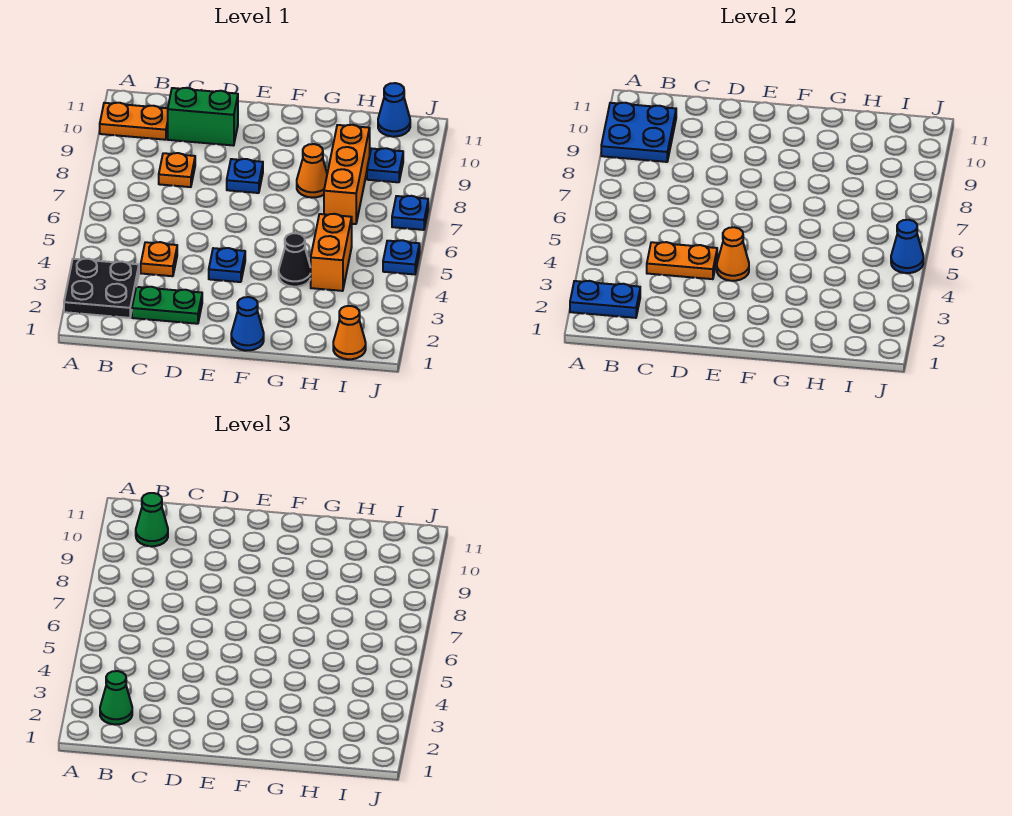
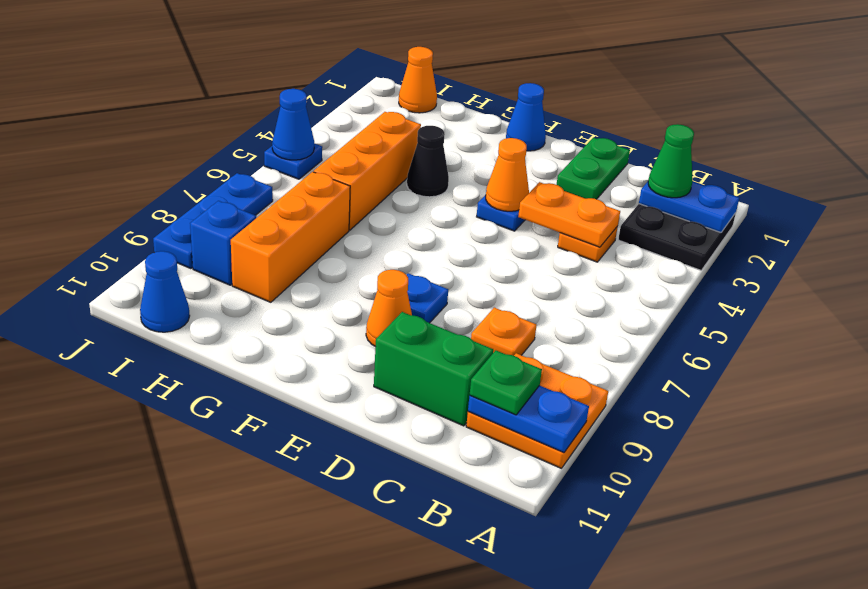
blue 2x2 plate [601,103,676,162] -> blue 1x2 plate [468,385,589,453]
orange 1x2 plate [100,103,168,140] -> orange 2x2 plate [466,353,608,468]
green 1x1 cone [136,493,168,546] -> green 1x1 plate [470,350,542,415]
green 1x2 plate [132,287,202,324] -> green 1x2 plate turned to [557,138,630,199]
orange 1x1 cone [297,144,327,198] -> orange 1x1 cone moved to [366,270,412,347]
orange 1x2 brick [311,214,352,291] -> orange 1x3 brick [314,112,421,230]
blue 1x1 plate [367,148,403,182] -> blue 1x1 brick [190,201,256,285]
blue 1x1 plate [392,196,428,230] -> blue 1x3 plate [153,173,273,269]

